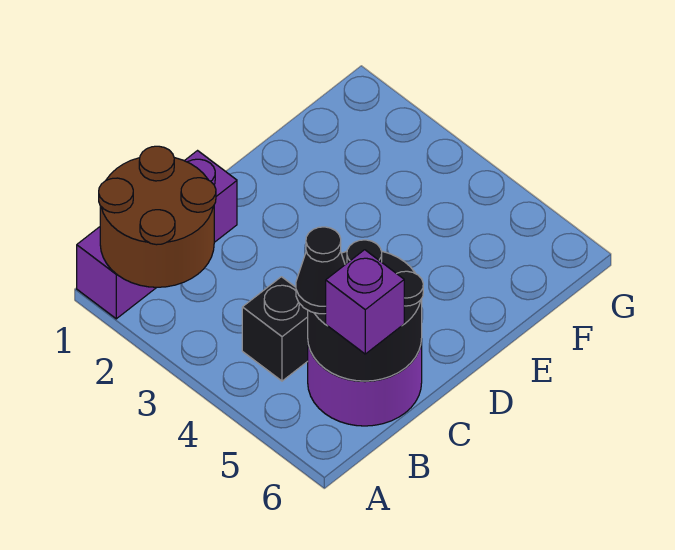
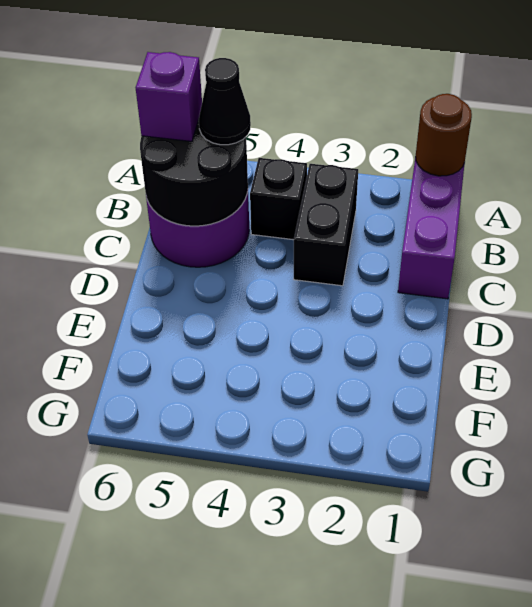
brown 2x2 round brick [99,146,216,287] -> brown 1x1 round brick [416,94,472,176]
none -> black 1x2 brick [294,164,358,286]

